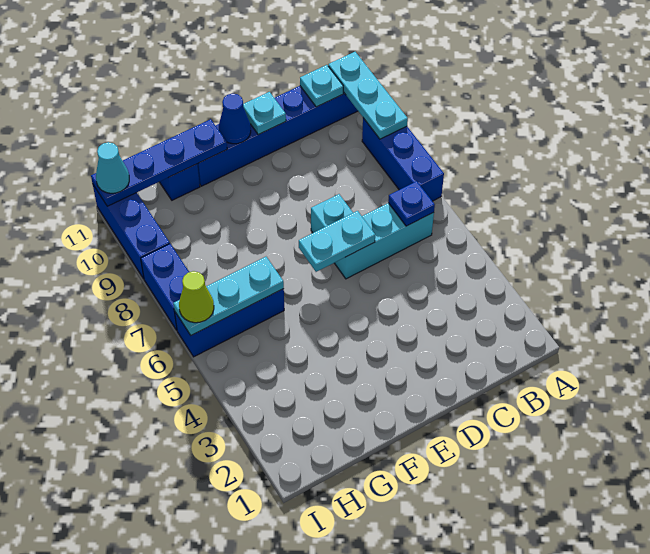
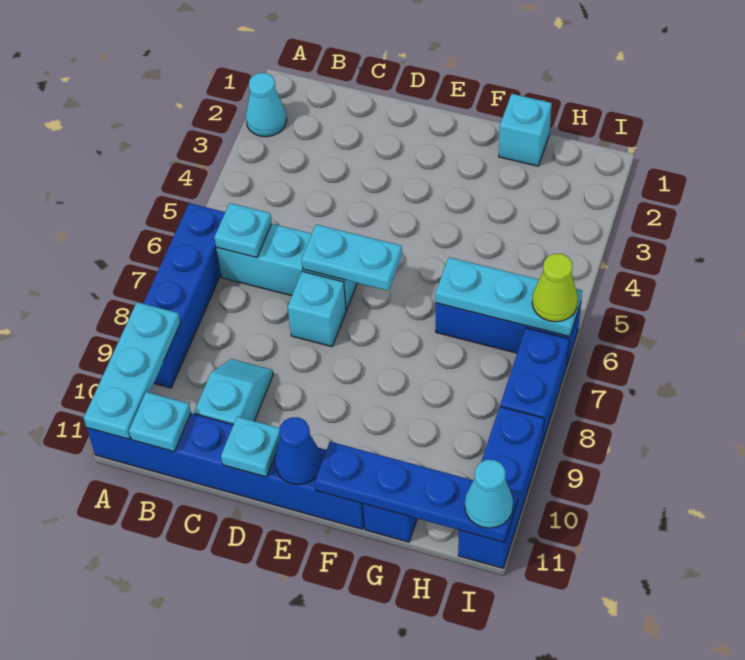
none -> cyan 1x1 cone [246,73,287,137]
blue 1x3 brick [362,118,444,201] -> blue 1x4 brick [143,203,225,388]
blue 1x1 plate [388,181,435,226] -> cyan 1x1 plate [214,203,272,258]
none -> cyan 1x2 slope [194,359,273,425]
none -> cyan 1x1 brick [499,94,552,166]

